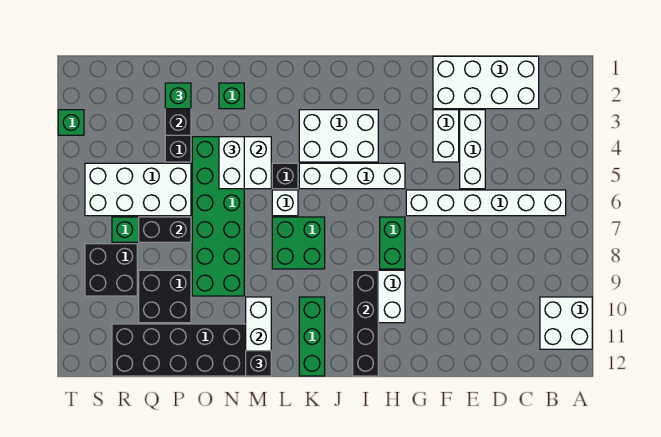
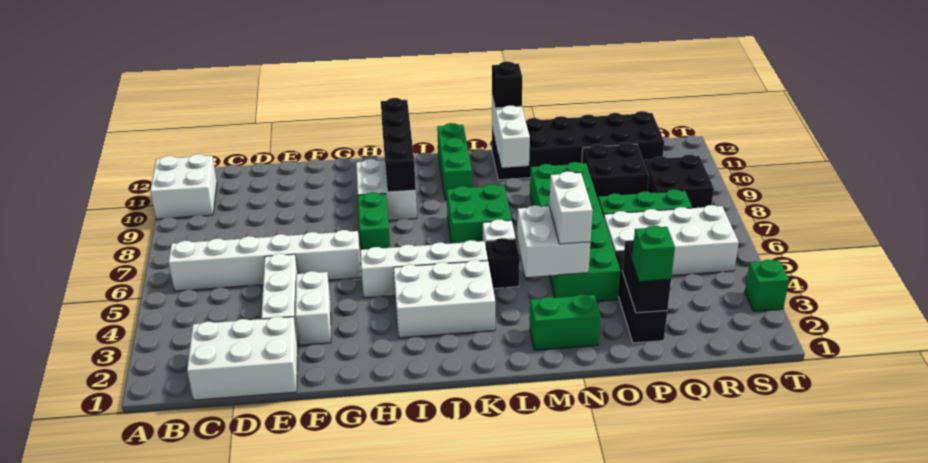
white 2x4 brick [433,56,539,109] -> white 2x3 brick [187,317,298,400]
green 1x1 brick [219,83,244,109] -> green 1x2 brick [530,294,601,350]
black 1x2 brick [139,217,191,242] -> none

